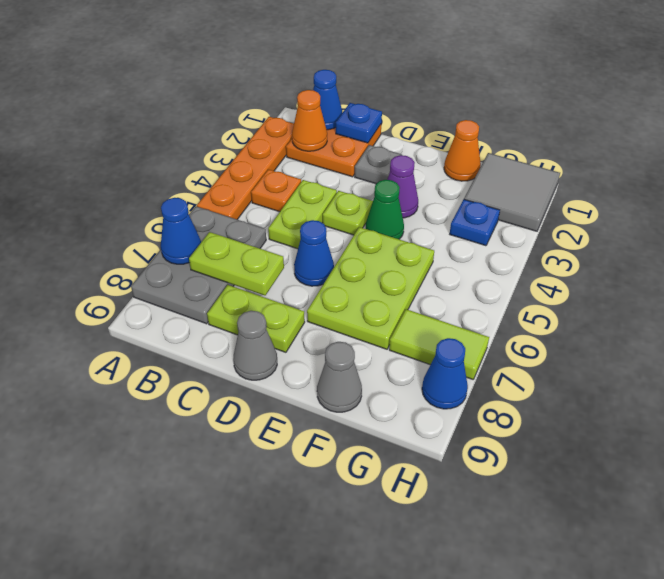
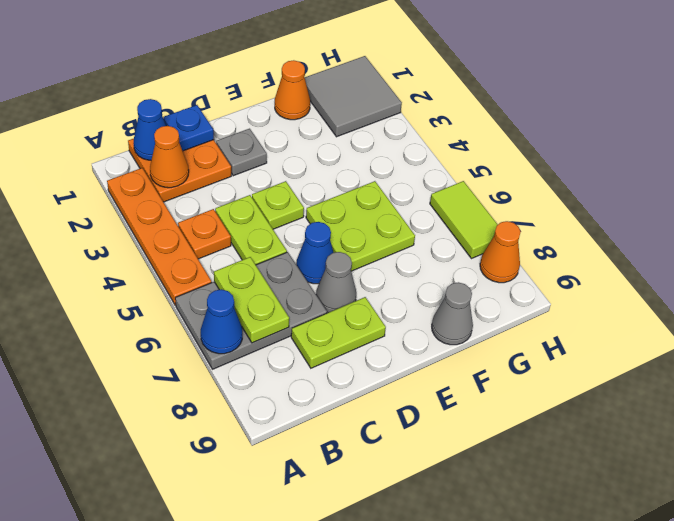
grey 2x3 plate [131,206,266,324] -> grey 2x3 plate turned to [175,252,327,369]
lime 1x2 plate [189,232,284,295] -> lime 1x2 plate turned to [214,257,289,343]
grey 1x1 cone [233,311,277,380] -> grey 1x1 cone moved to [316,252,356,313]
purple 1x1 cone [387,155,418,218] -> none
green 1x1 cone [366,180,404,239] -> none
lime 2x3 plate [307,227,434,349] -> lime 2x2 plate [306,181,415,271]
blue 1x1 plate [450,200,500,246] -> none
lime 1x2 tile [389,309,489,379] -> lime 1x2 tile turned to [430,181,498,258]
blue 1x1 cone [422,338,468,409] -> orange 1x1 cone [480,221,521,283]

